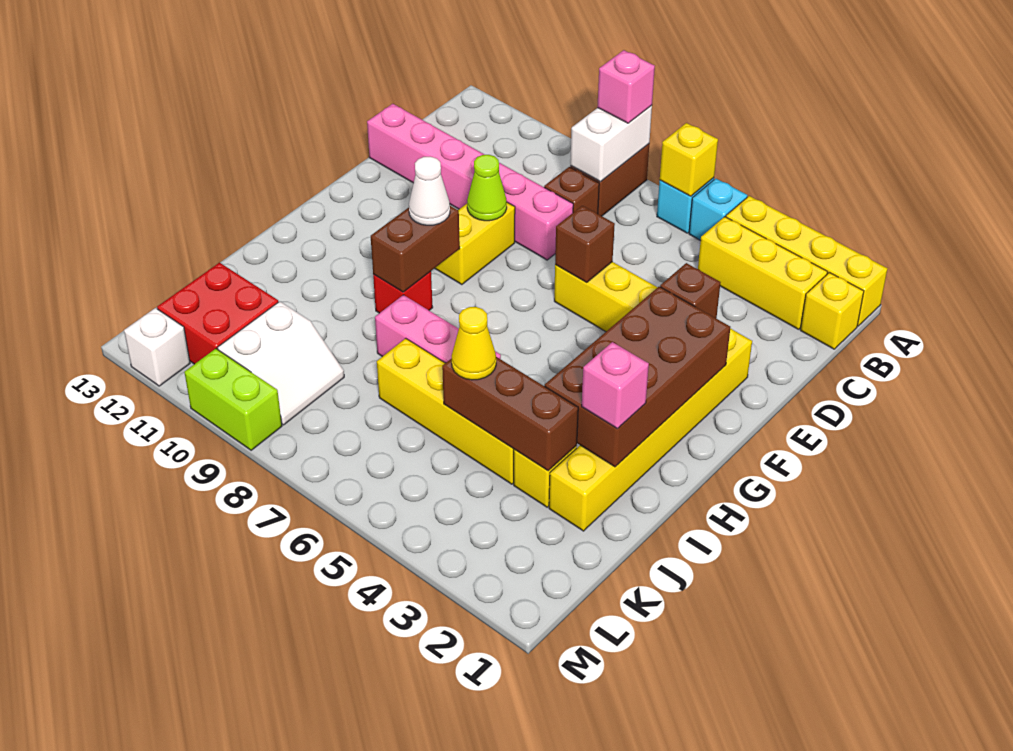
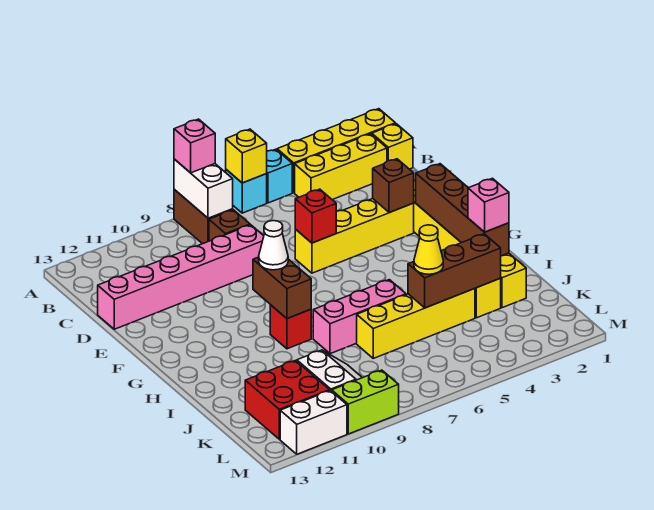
brown 1x1 brick [555,206,615,282] -> red 1x1 brick [295,189,336,243]
yellow 1x2 brick [435,202,515,285] -> none
lime 1x1 cone [467,155,507,221] -> none
brown 2x4 brick [545,287,730,467] -> brown 1x4 brick [416,164,509,256]
white 1x1 brick [124,308,190,386] -> white 1x2 brick [280,391,347,454]

